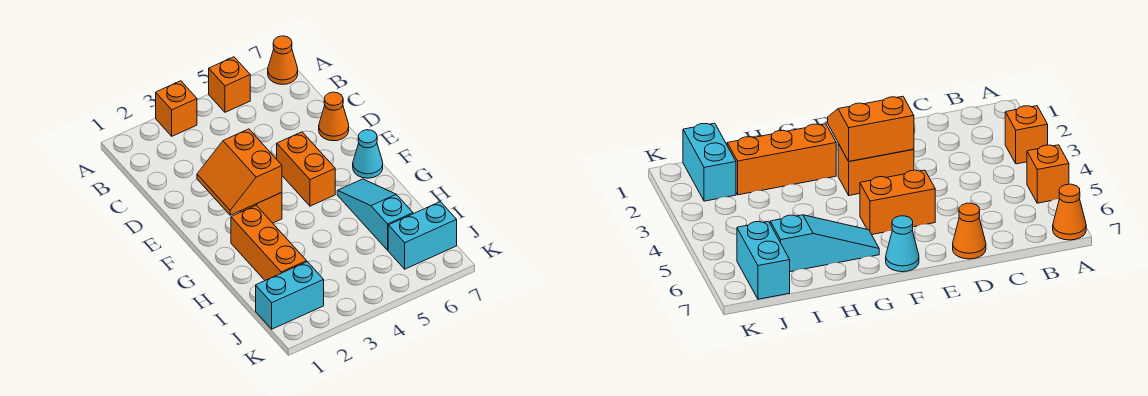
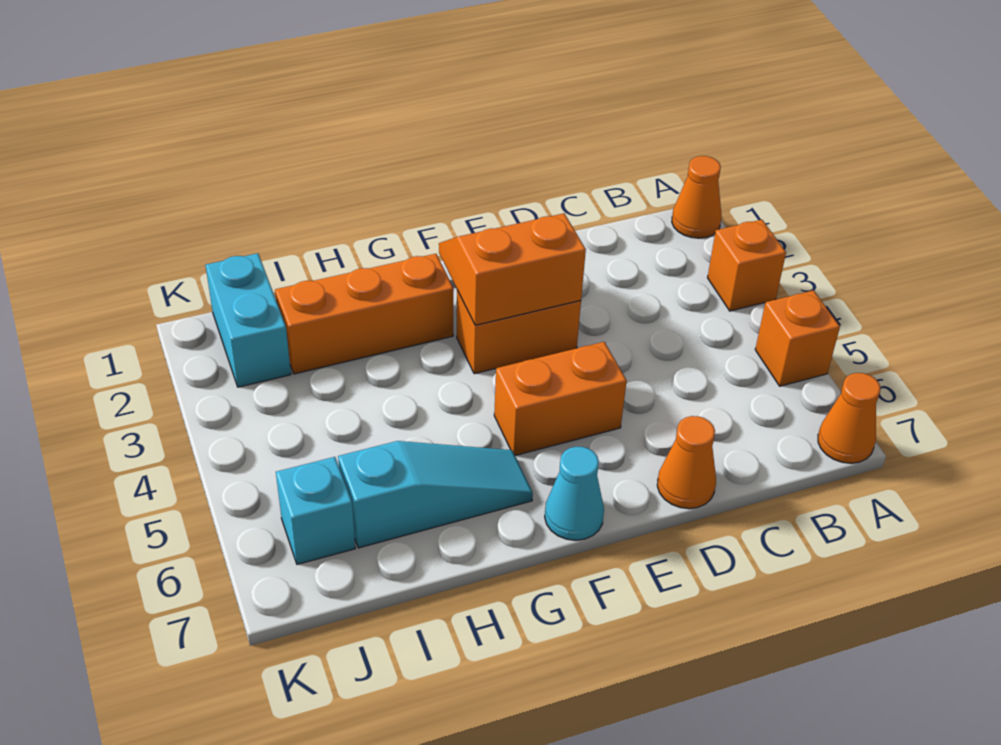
none -> orange 1x1 cone [672,156,721,238]
cyan 1x2 brick [388,202,457,269] -> cyan 1x1 brick [276,457,355,564]

